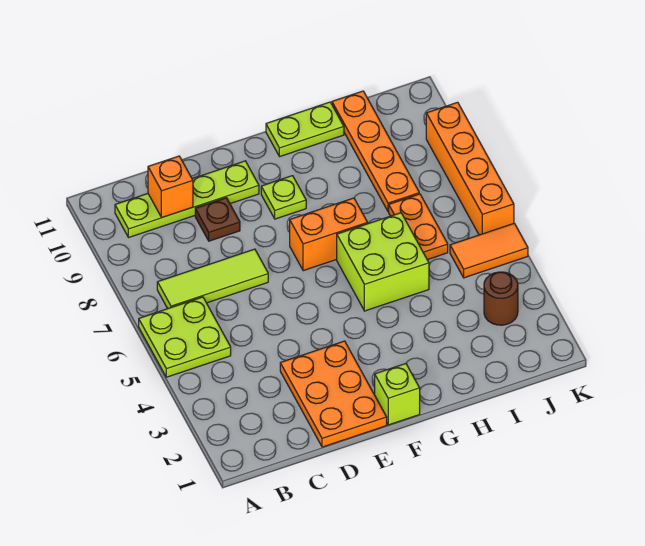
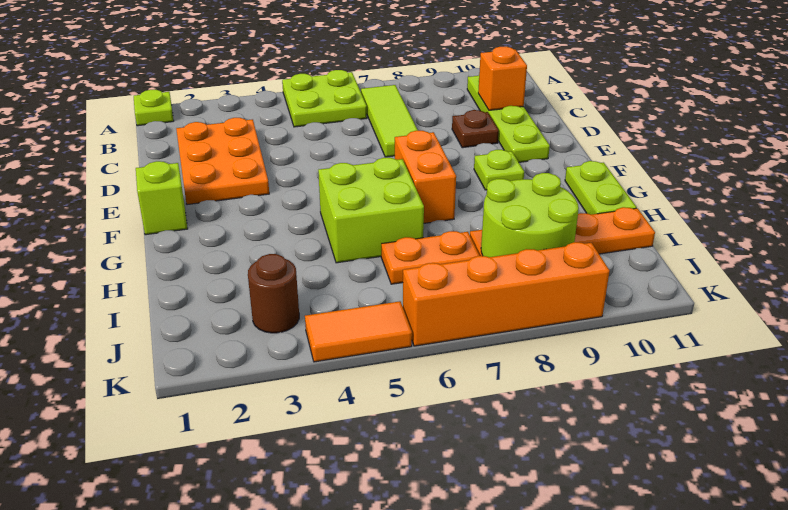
none -> lime 1x1 plate [134,90,173,126]
orange 2x3 plate [280,341,387,447] -> orange 2x3 plate turned to [176,118,269,205]
none -> lime 2x2 round brick [481,173,579,257]
orange 1x2 tile [450,223,528,278] -> orange 1x2 tile turned to [305,301,412,362]

